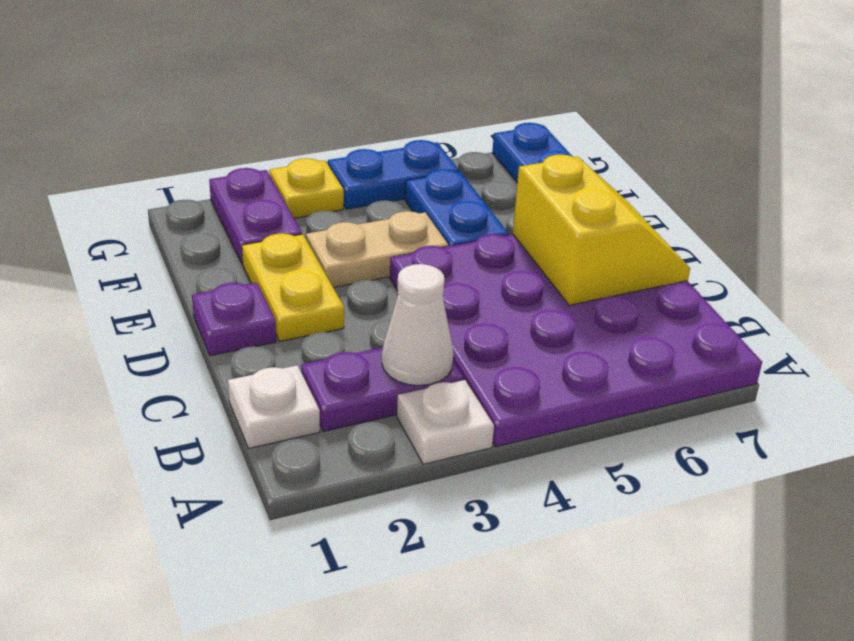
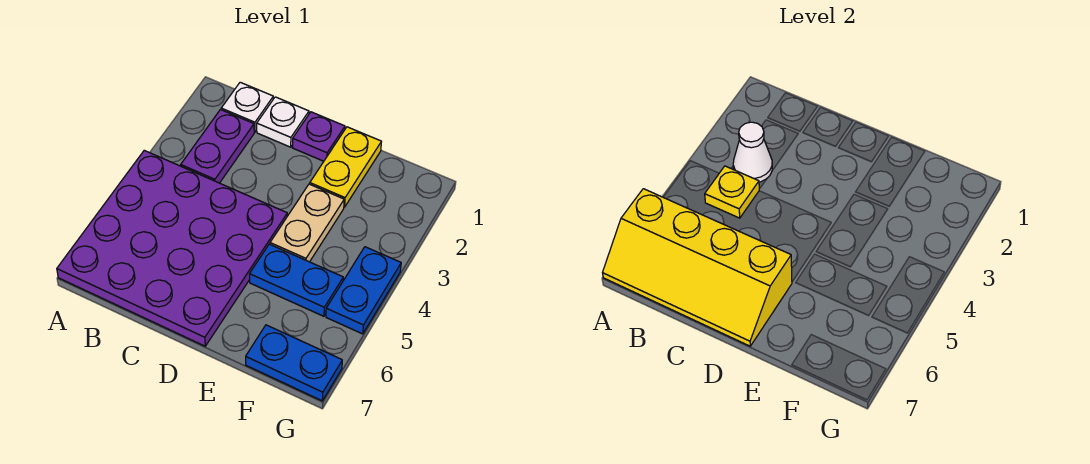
white 1x1 plate [397,380,494,464] -> white 1x1 plate moved to [257,97,309,147]
yellow 2x2 slope [513,155,690,305] -> yellow 2x4 slope [603,189,792,346]
yellow 1x2 plate [242,233,344,341] -> yellow 1x2 plate turned to [310,127,381,207]
purple 1x2 plate [209,168,302,265] -> none
yellow 1x1 plate [269,158,344,218] -> yellow 1x1 plate moved to [705,166,759,218]

